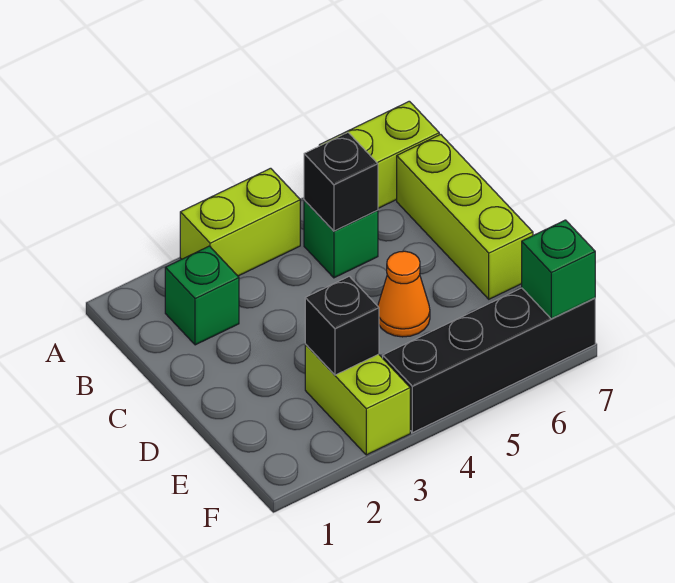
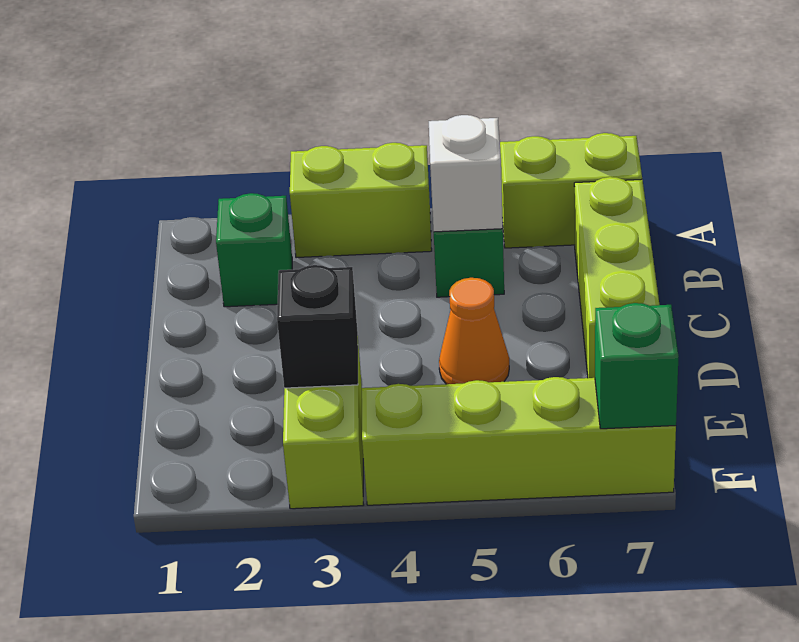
black 1x1 brick [304,133,378,231] -> white 1x1 brick [429,115,503,232]
black 1x4 brick [383,288,595,433] -> lime 1x4 brick [362,377,676,505]

